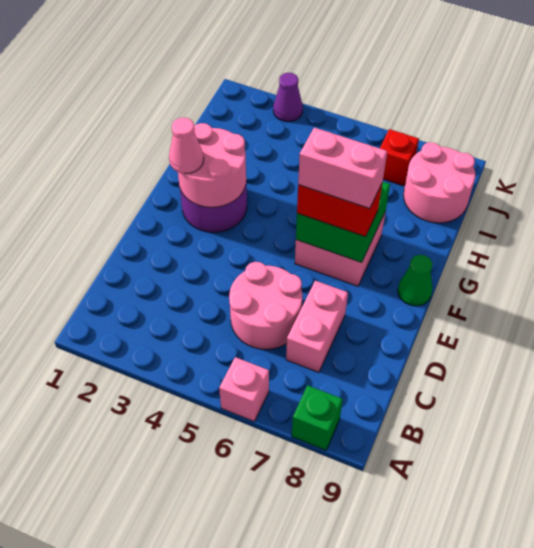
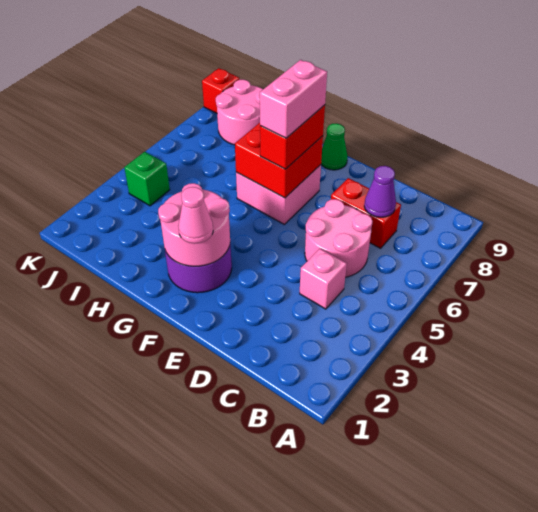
pink 1x1 brick [219,357,269,421] -> pink 1x1 brick moved to [300,249,347,309]
green 1x1 brick [292,385,343,450] -> green 1x1 brick moved to [124,152,170,206]
pink 1x2 brick [286,281,348,372] -> red 1x2 brick [331,178,401,248]
green 2x2 brick [296,182,390,262] -> red 2x2 brick [235,123,323,198]
red 1x1 brick [380,129,419,186] -> red 1x1 brick moved to [202,68,239,113]
purple 1x1 cone [273,73,303,122] -> purple 1x1 cone moved to [364,166,396,217]

